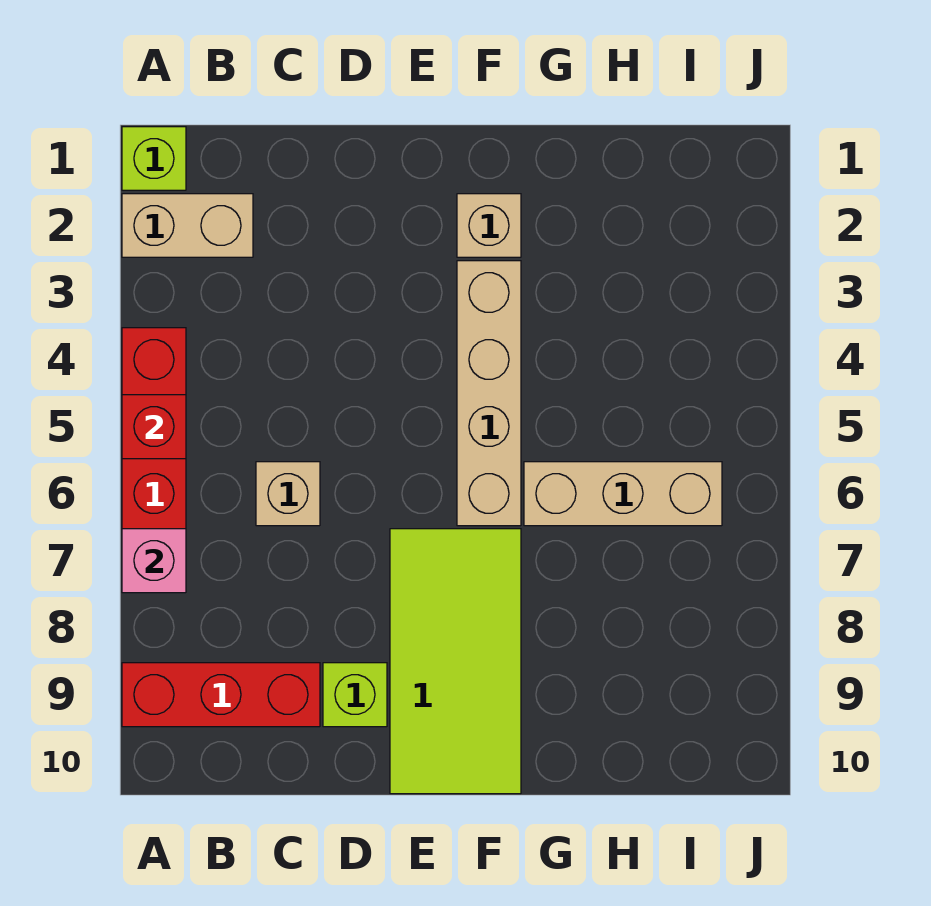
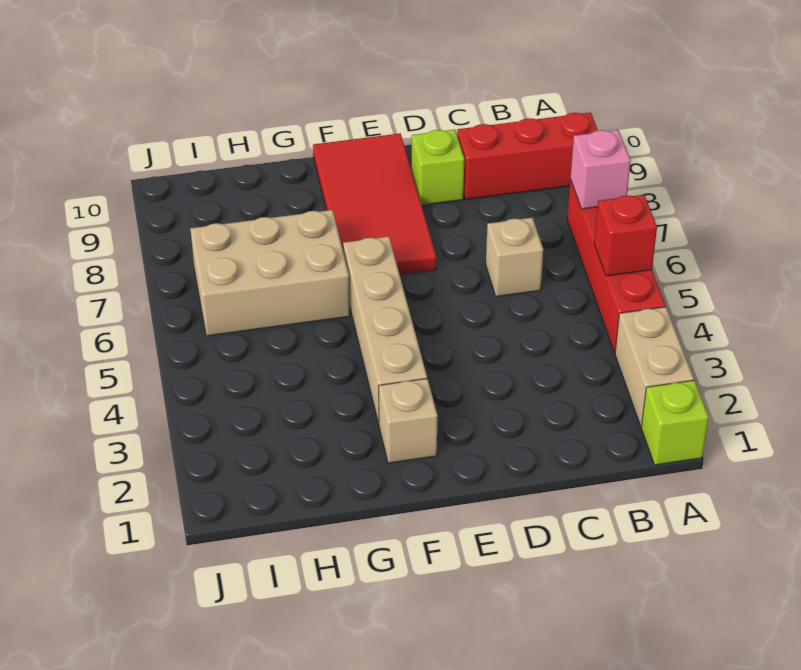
tan 1x2 brick [122,194,253,257] -> tan 1x2 brick turned to [615,307,694,426]
lime 2x4 tile [390,529,521,794] -> red 2x4 tile [313,134,436,275]
tan 1x3 brick [524,462,722,526] -> tan 2x3 brick [191,210,350,336]

